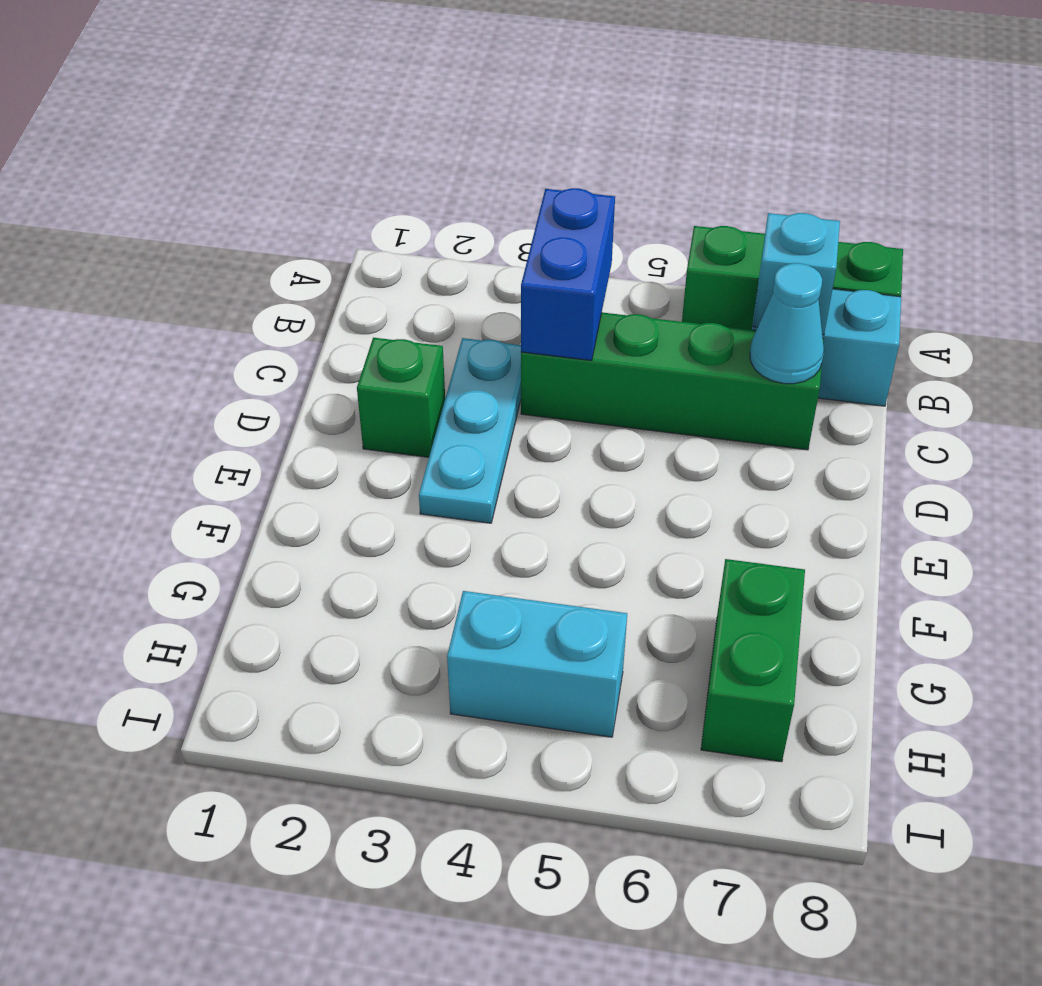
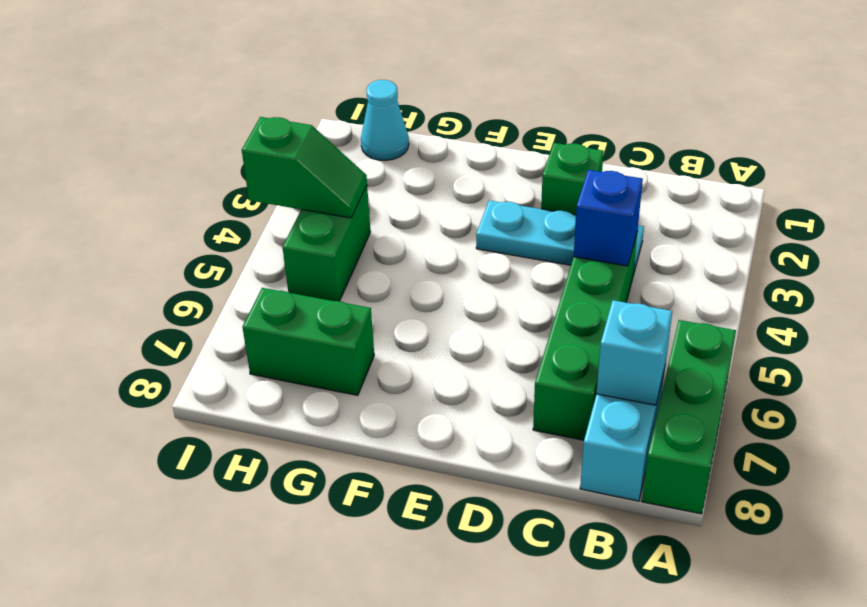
blue 1x2 brick [521,188,615,361] -> blue 1x1 brick [574,170,643,266]
cyan 1x1 cone [750,263,824,384] -> cyan 1x1 cone moved to [361,80,409,161]
cyan 1x2 brick [447,591,627,737] -> green 1x2 brick [283,186,370,301]
none -> green 1x2 slope [242,117,367,218]

